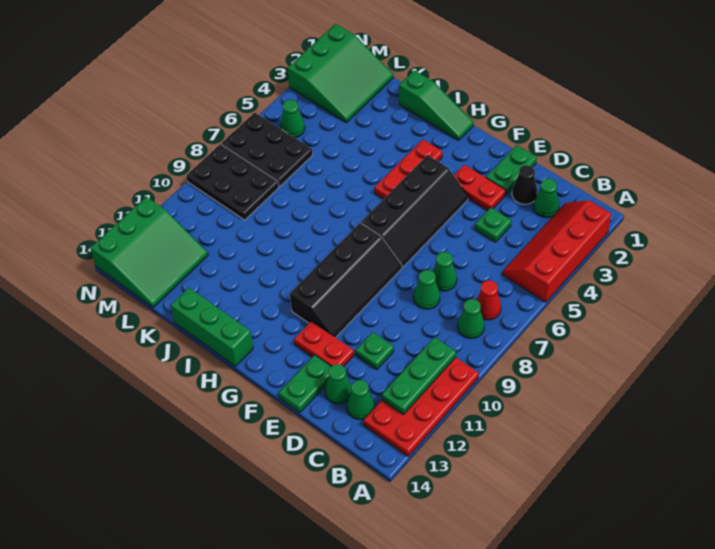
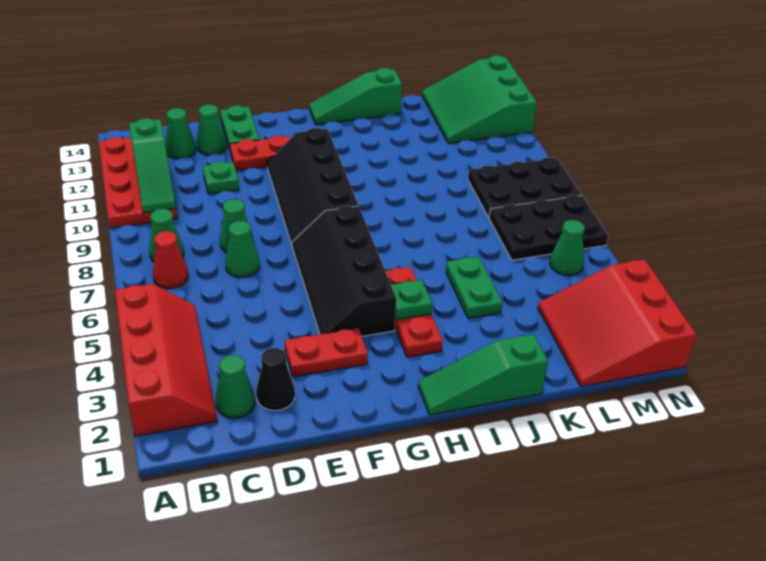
green 1x3 plate [382,337,456,415] -> green 1x3 slope [129,118,176,213]
green 1x1 plate [475,208,511,242] -> green 1x1 plate moved to [391,280,432,320]
green 1x2 plate [486,145,537,195] -> green 1x2 plate moved to [446,257,502,319]
green 1x3 brick [171,288,253,366] -> green 1x3 slope [309,68,402,124]
green 3x3 slope [288,24,394,123] -> red 3x3 slope [538,260,696,386]

